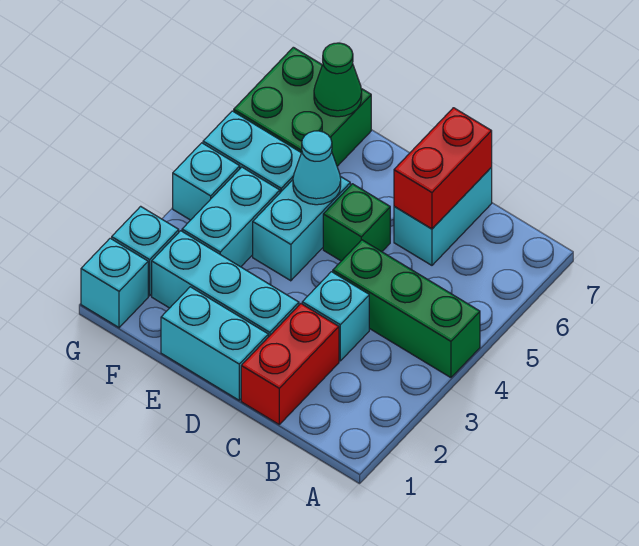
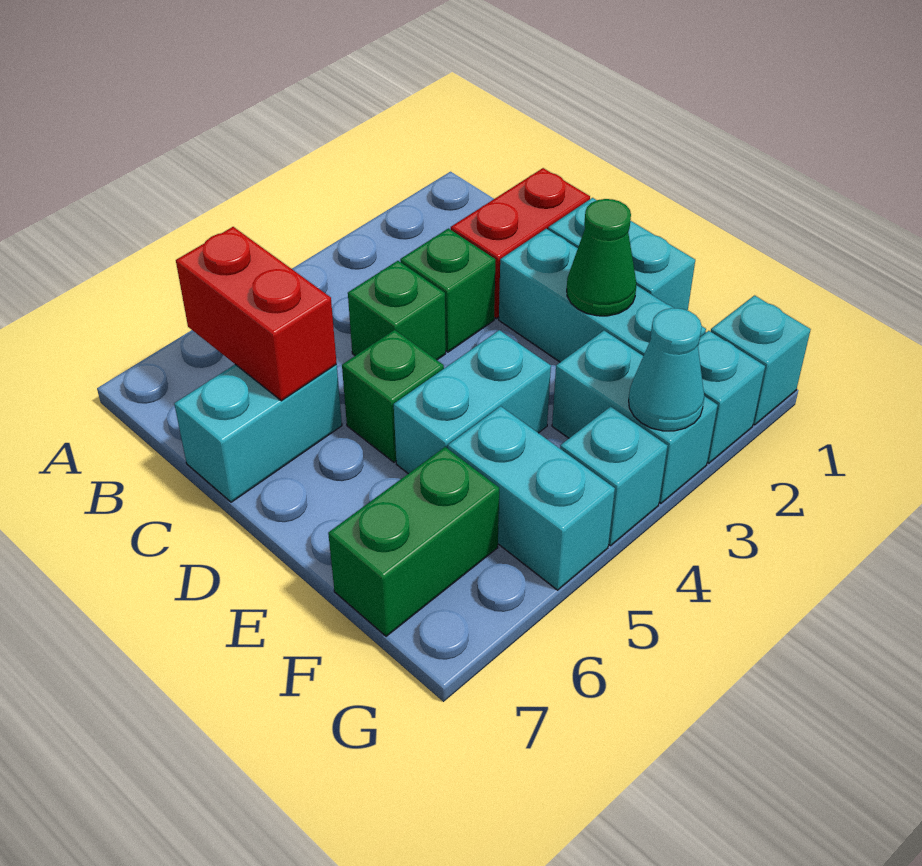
green 1x3 brick [333,240,480,378] -> green 1x1 brick [348,261,446,360]
cyan 1x1 brick [302,272,369,361] -> green 1x1 brick [400,228,496,352]
red 1x2 brick [394,108,492,229] -> red 1x2 brick turned to [176,227,337,401]
cyan 1x1 cone [293,131,341,205] -> cyan 1x1 cone moved to [629,308,704,431]
cyan 1x2 brick [182,167,280,267] -> cyan 1x2 brick turned to [552,331,718,504]
green 2x2 brick [234,47,371,166] -> green 1x2 brick [328,447,499,636]
green 1x1 cone [314,43,362,117] -> green 1x1 cone moved to [567,199,636,316]

